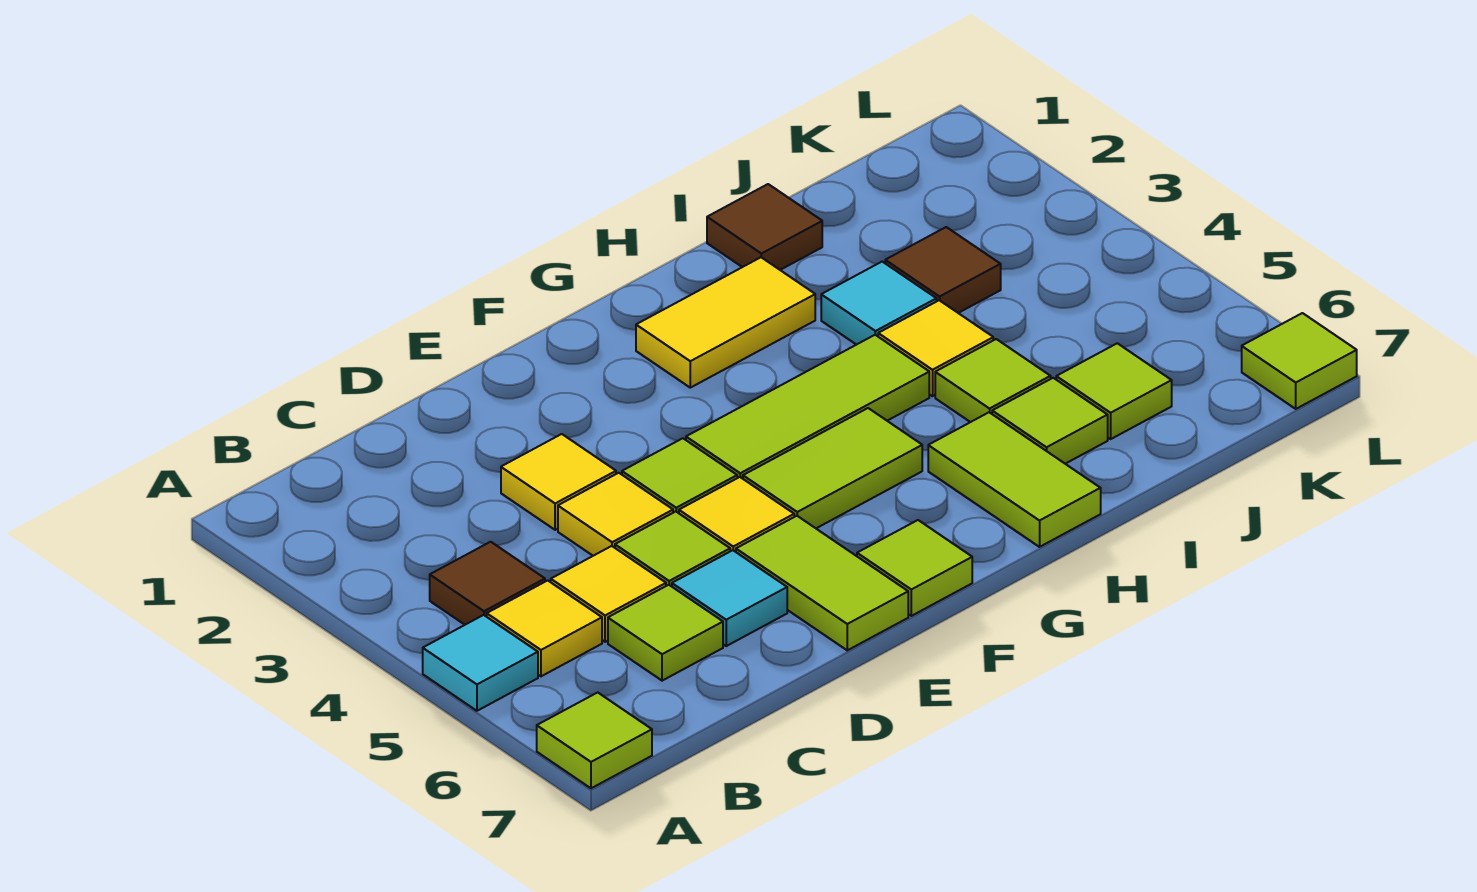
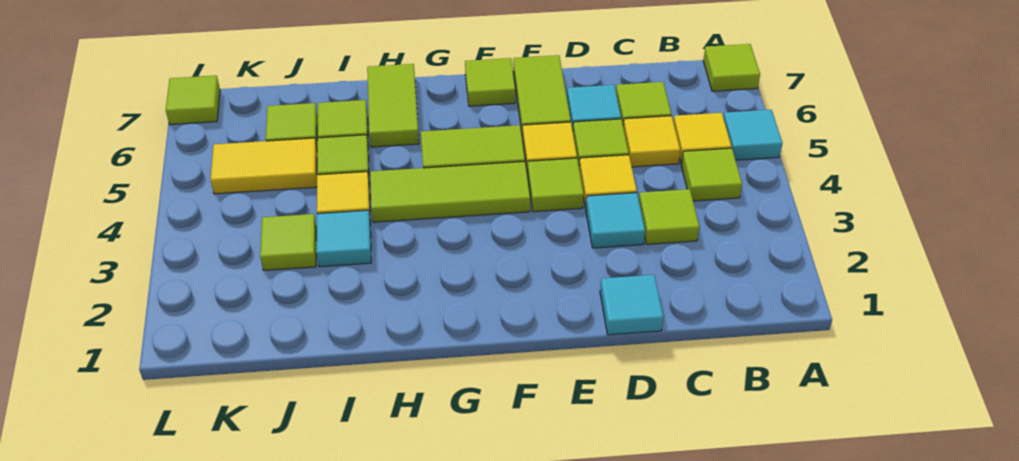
brown 1x1 tile [430,542,545,625] -> lime 1x1 tile [681,148,742,201]
none -> lime 1x1 tile [639,189,699,244]
none -> cyan 1x1 tile [600,275,664,335]
yellow 1x1 tile [501,434,616,530] -> cyan 1x1 tile [586,193,645,248]
yellow 1x2 tile [636,257,815,388] -> yellow 1x2 tile moved to [211,138,317,194]
brown 1x1 tile [707,184,822,270] -> none
brown 1x1 tile [885,227,1001,313] -> lime 1x1 tile [260,214,316,271]

